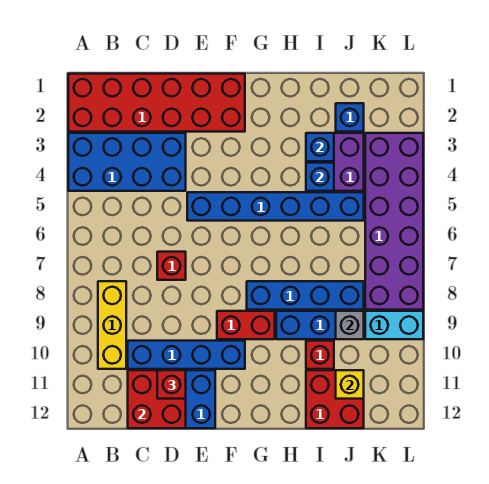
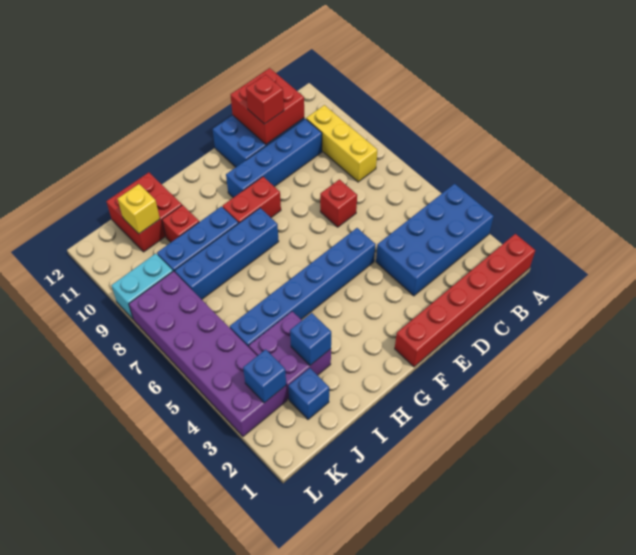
red 2x6 brick [68,74,245,132] -> red 1x6 brick [395,234,535,367]
blue 1x1 brick [306,163,334,191] -> blue 1x1 brick moved to [243,349,286,403]
grey 1x1 brick [336,311,364,339] -> none

